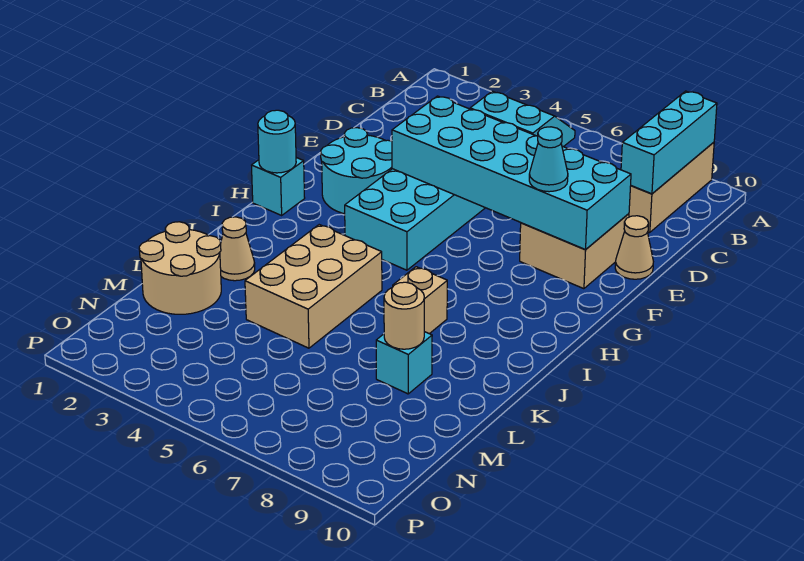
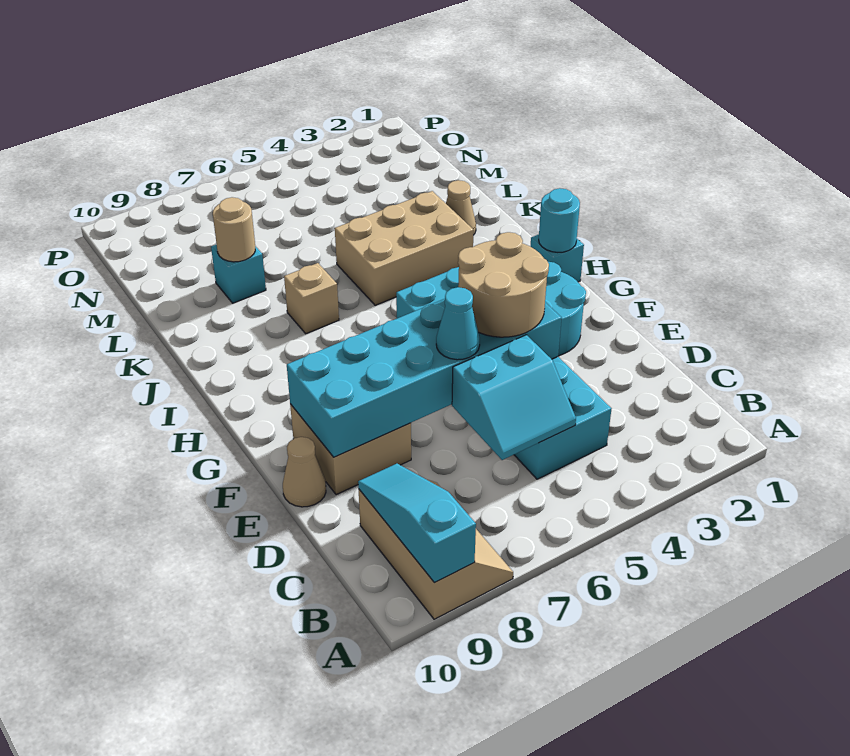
cyan 1x3 brick [621,91,717,194] -> cyan 1x3 slope [358,464,476,583]
cyan 1x1 cone [529,127,568,192] -> cyan 1x1 cone moved to [436,287,480,360]
tan 2x3 brick [245,225,382,348] -> tan 2x3 brick turned to [335,191,474,305]
tan 2x2 round brick [139,222,221,314] -> tan 2x2 round brick moved to [458,232,549,337]

